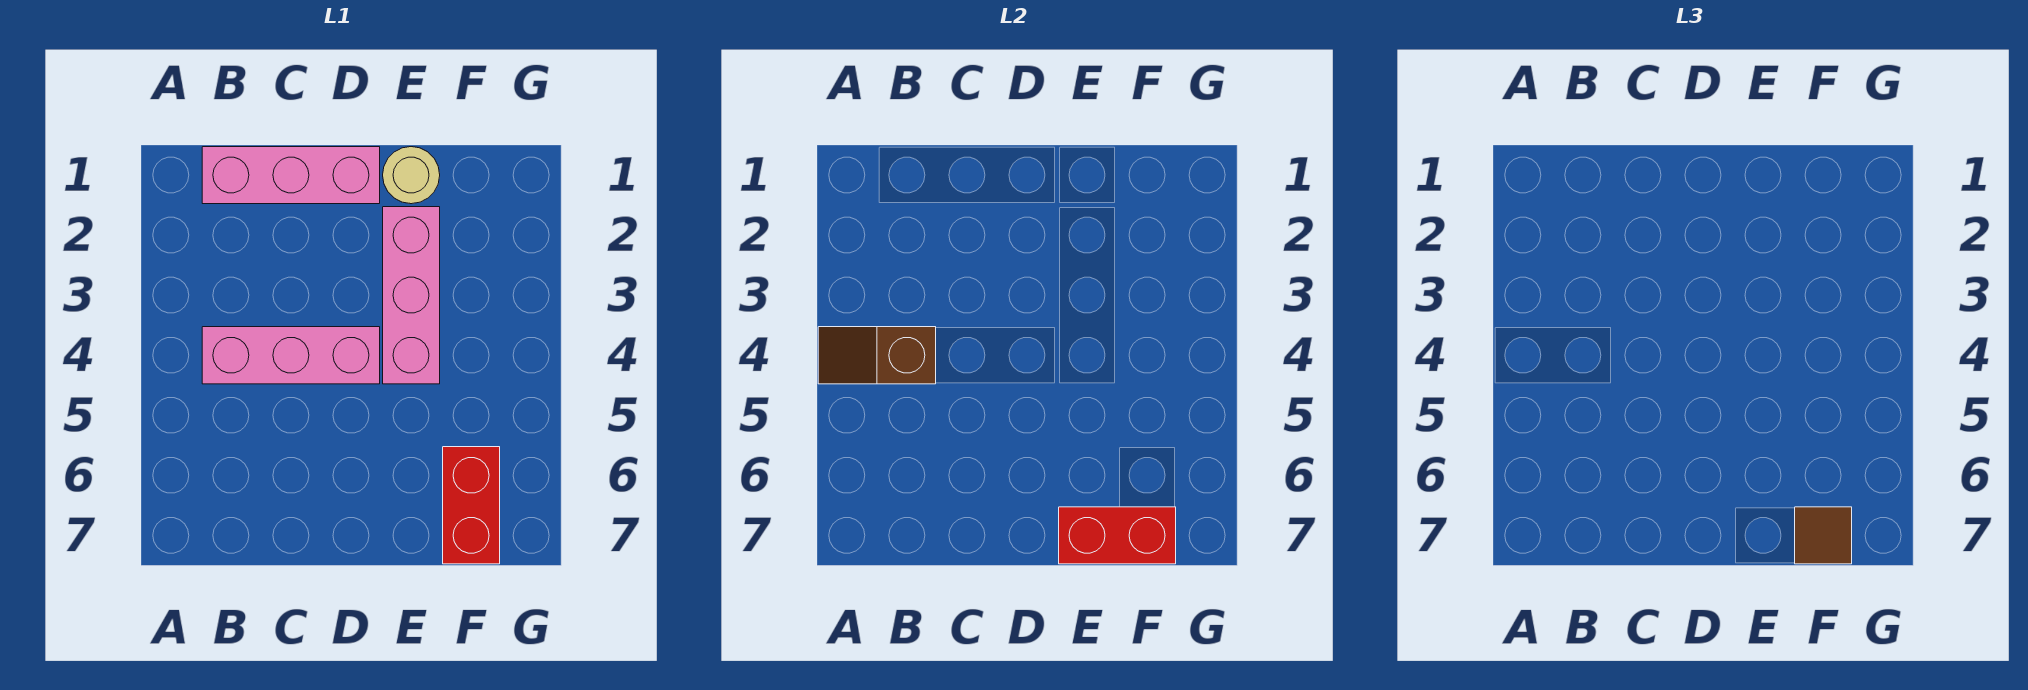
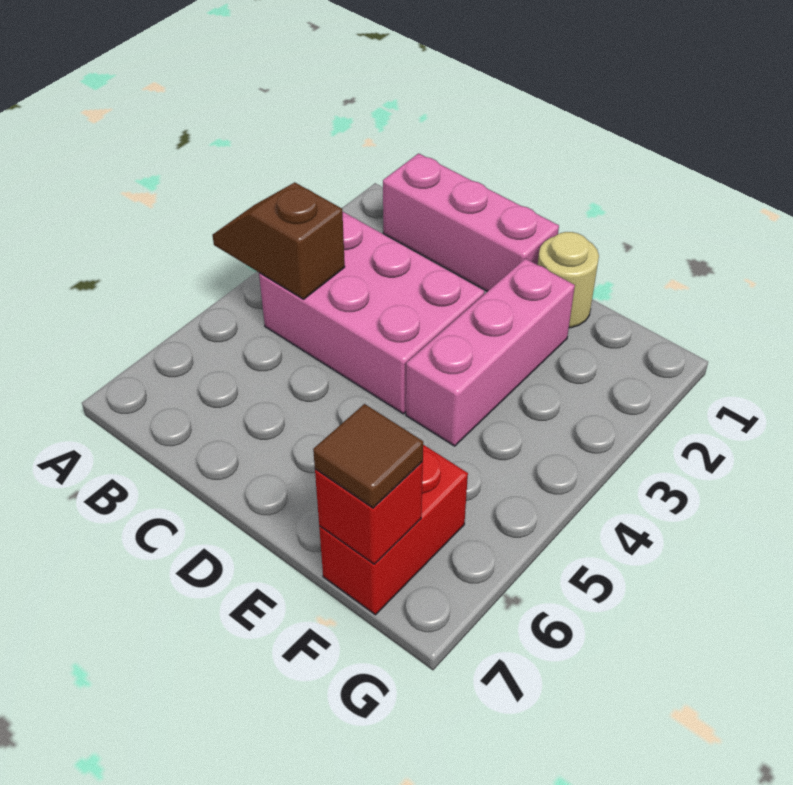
pink 1x3 brick [202,327,380,384] -> pink 2x3 brick [259,211,485,414]
red 1x2 brick [1059,507,1176,564] -> red 1x1 brick [315,462,423,564]

